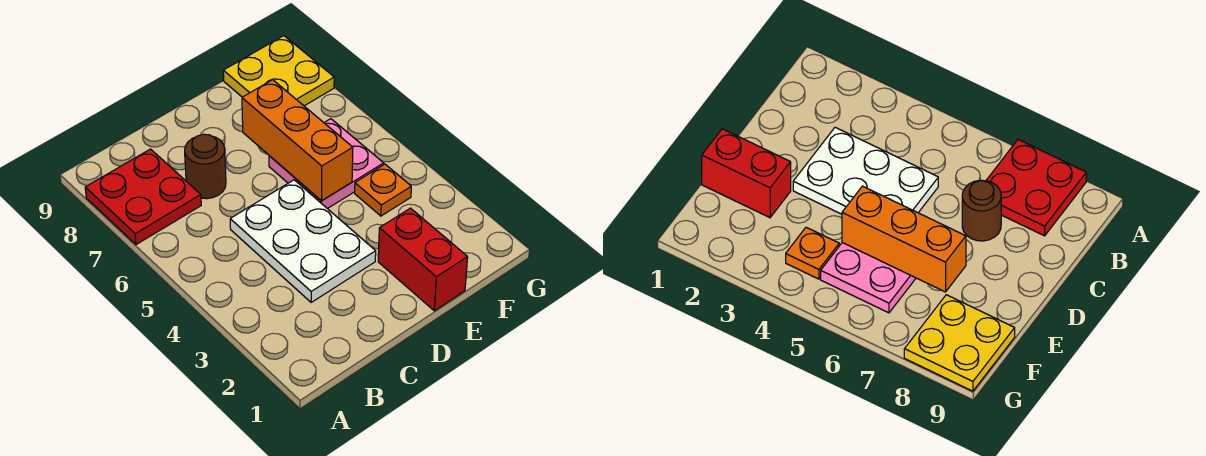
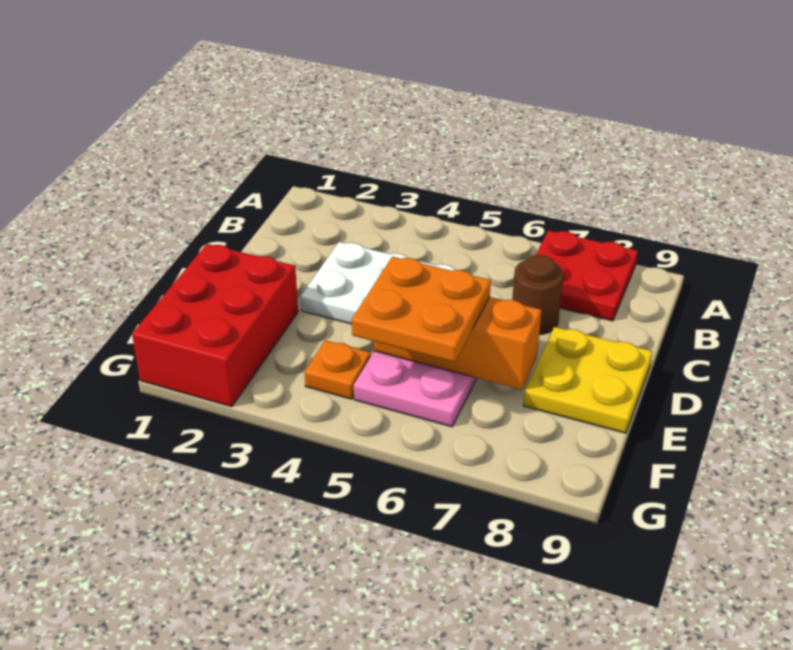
red 1x2 brick [378,208,468,311] -> red 2x3 brick [132,244,298,407]
none -> orange 2x2 plate [352,257,491,362]
yellow 2x2 plate [223,36,334,106] -> yellow 2x2 plate moved to [523,327,653,433]

